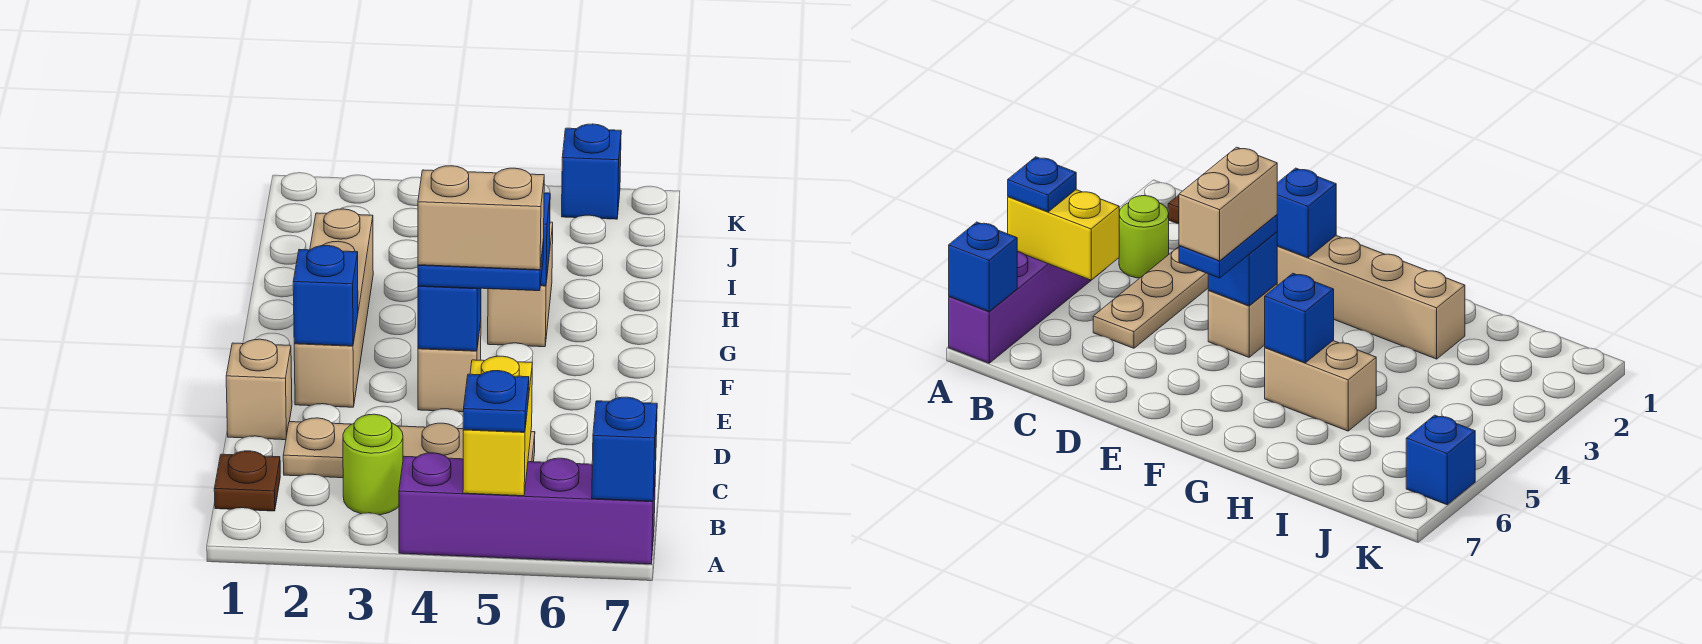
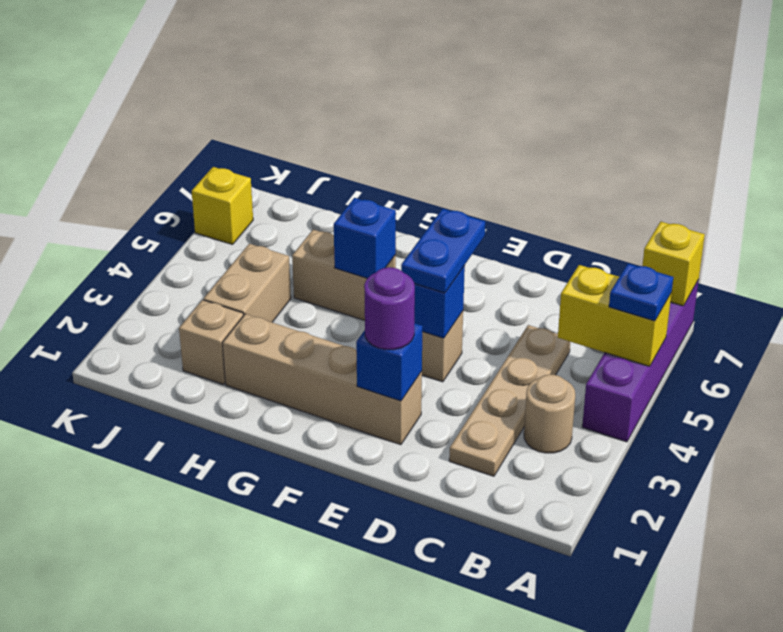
blue 1x1 brick [592,397,657,501] -> yellow 1x1 brick [642,222,705,306]
brown 1x1 plate [214,451,280,511] -> none
lime 1x1 round brick [343,414,403,515] -> tan 1x1 round brick [524,374,575,453]
tan 1x1 brick [226,339,292,440] -> tan 1x1 brick moved to [179,300,243,384]
none -> purple 1x1 round brick [364,267,415,350]
tan 1x2 brick [418,166,544,270] -> tan 1x2 brick moved to [204,244,291,322]
blue 1x1 brick [562,124,621,219] -> yellow 1x1 brick [192,167,253,245]

